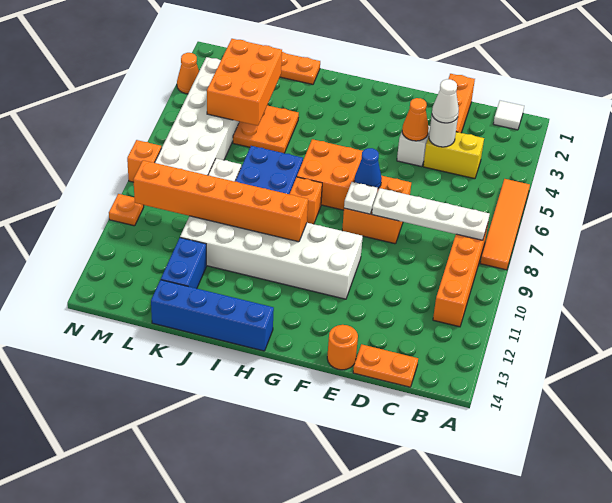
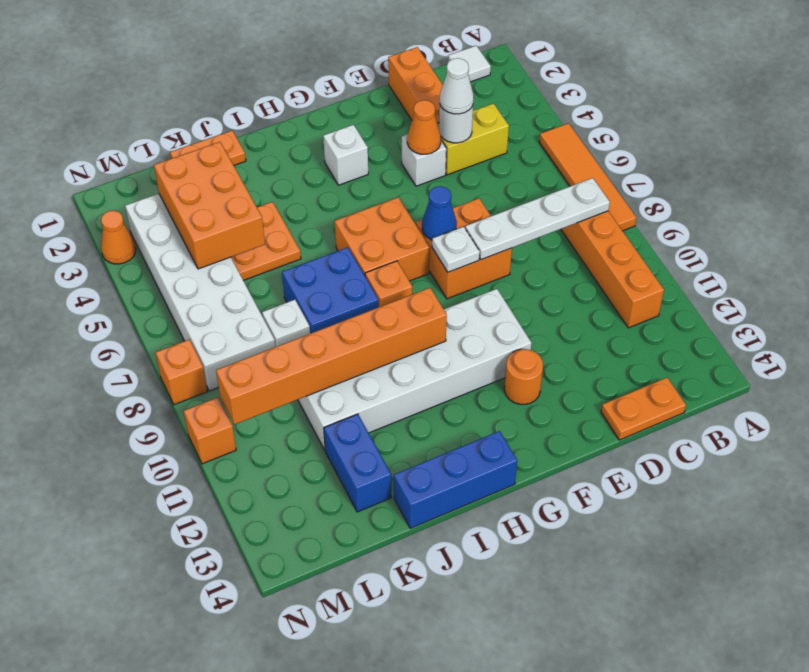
orange 1x1 round brick [327,325,358,370] -> orange 1x1 round brick moved to [504,349,543,404]
none -> white 1x1 brick [323,125,368,185]
blue 1x4 brick [151,280,274,351] -> blue 1x3 brick [394,431,517,528]
orange 1x1 plate [109,194,144,226] -> orange 1x1 brick [184,397,236,464]

